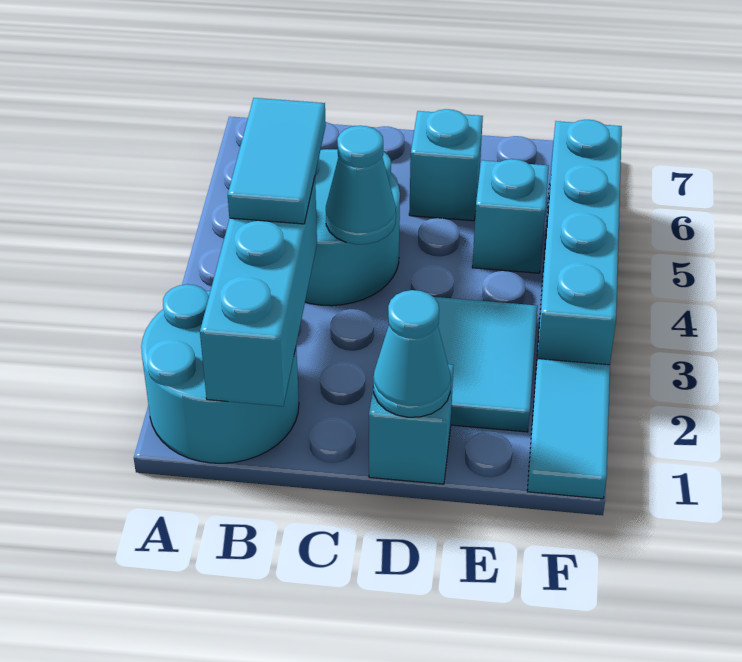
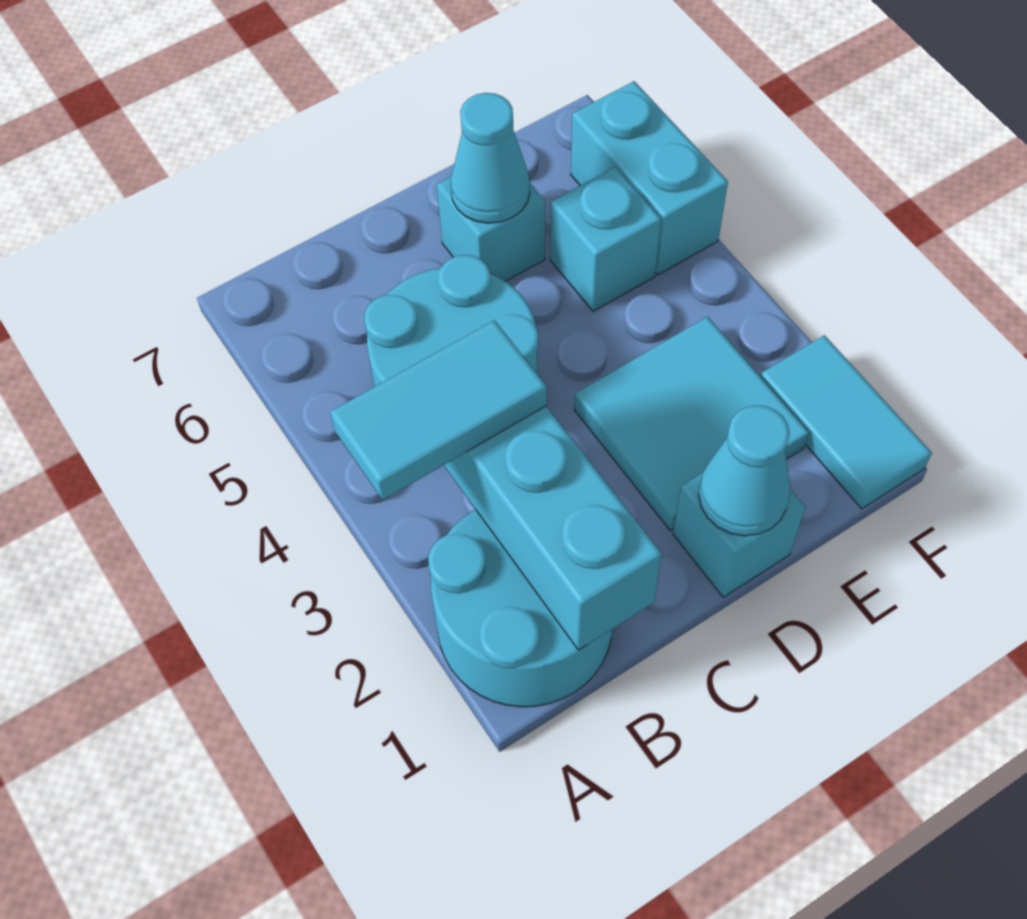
cyan 1x2 tile [228,98,326,224] -> cyan 1x2 tile turned to [330,320,547,500]
cyan 1x1 cone [326,126,396,244] -> cyan 1x1 cone moved to [450,93,530,223]
cyan 1x4 brick [536,120,622,367] -> cyan 1x2 brick [571,81,728,275]

